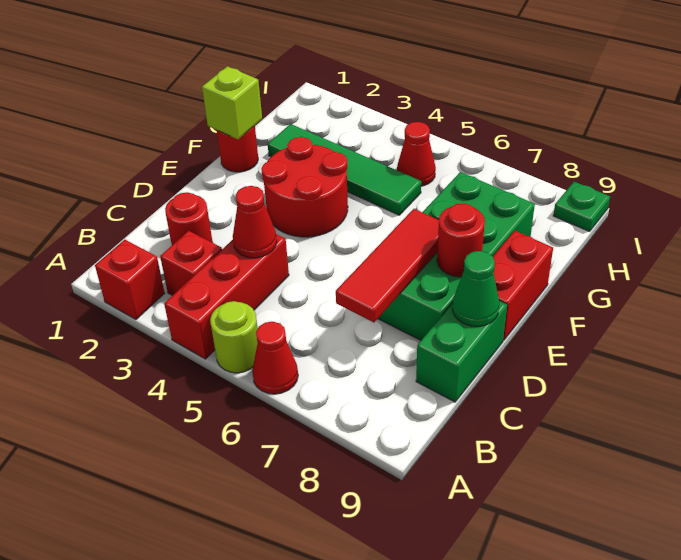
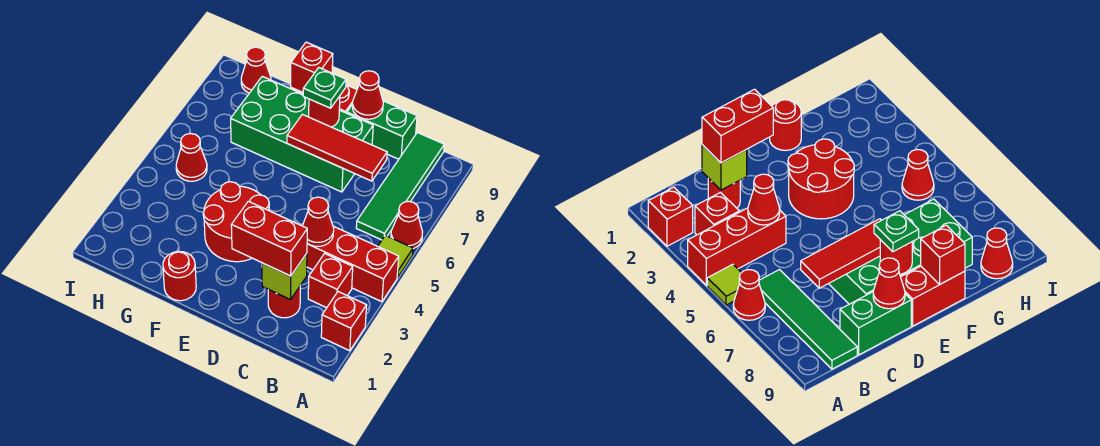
lime 1x1 round brick [210,301,258,373] -> lime 1x1 tile [378,235,413,278]
none -> red 1x2 brick [231,201,307,276]
green 1x1 cone [452,251,499,326] -> red 1x1 cone [353,71,383,119]
lime 1x1 brick [202,66,262,139] -> lime 1x1 brick moved to [262,253,307,300]
none -> red 1x1 brick [291,42,333,93]
green 1x4 tile [268,124,421,215] -> green 1x4 tile moved to [356,133,444,240]
none -> red 1x1 cone [241,47,271,93]
green 1x1 plate [553,182,610,231] -> green 1x1 plate moved to [303,68,346,108]

